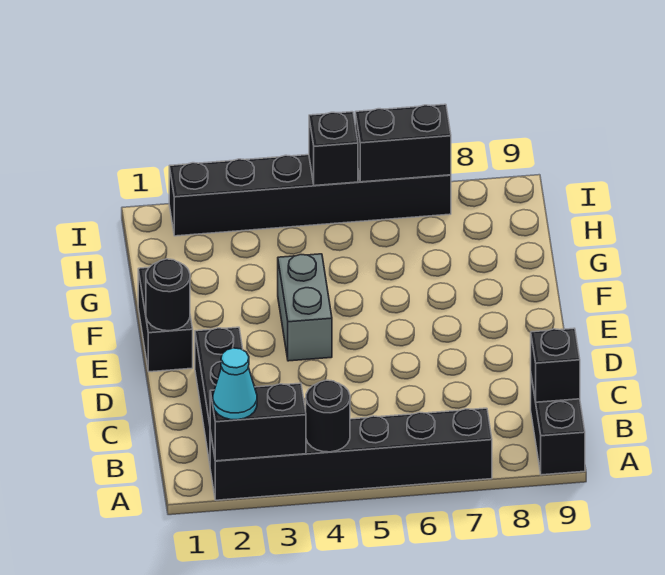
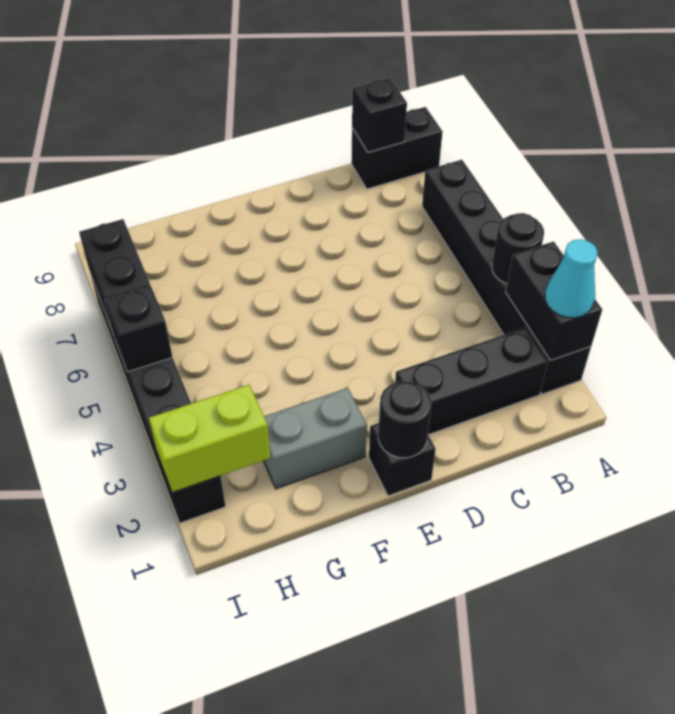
black 1x2 brick [138,267,193,372] -> black 1x1 brick [369,423,436,496]
grey 1x2 brick [278,254,332,361] -> grey 1x2 brick moved to [264,388,367,489]
none -> lime 1x2 brick [149,385,270,493]

